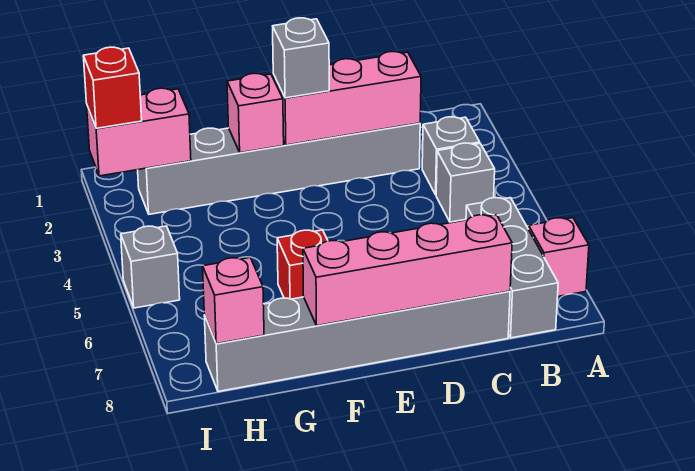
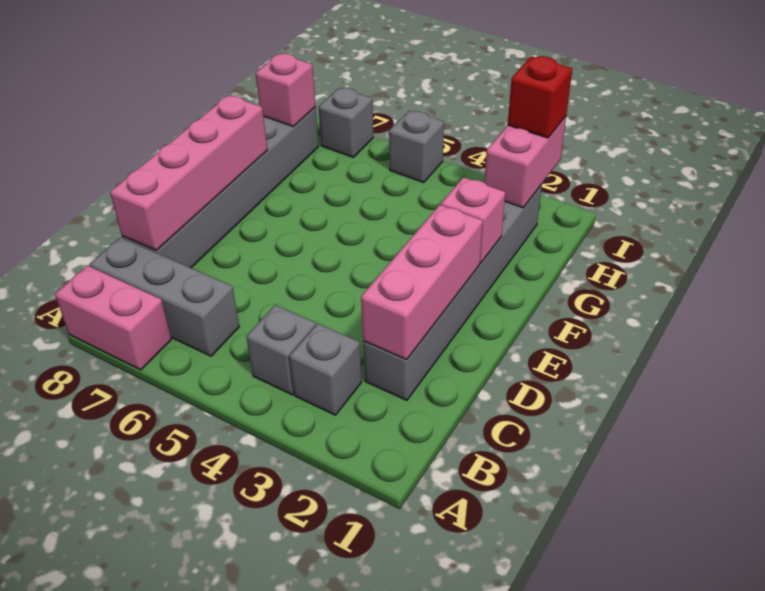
pink 1x1 brick [529,218,589,296] -> pink 1x2 brick [55,266,171,370]
grey 1x1 brick [273,18,329,98] -> grey 1x1 brick moved to [318,87,373,157]
red 1x1 brick [277,230,328,299] -> none

